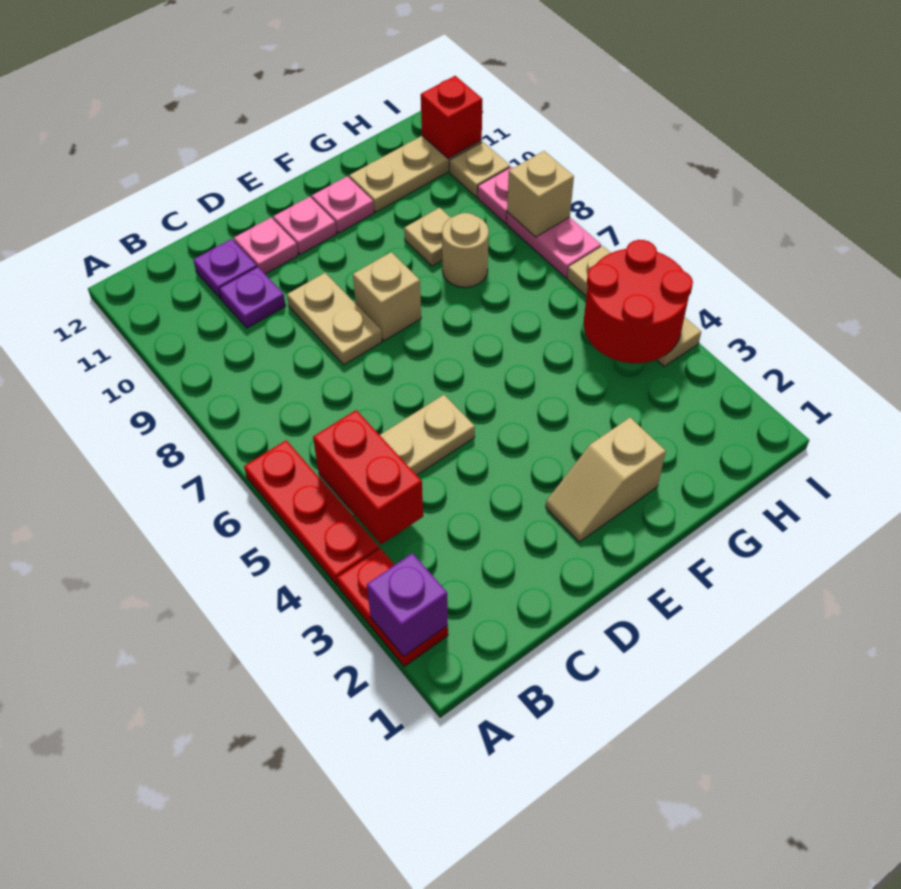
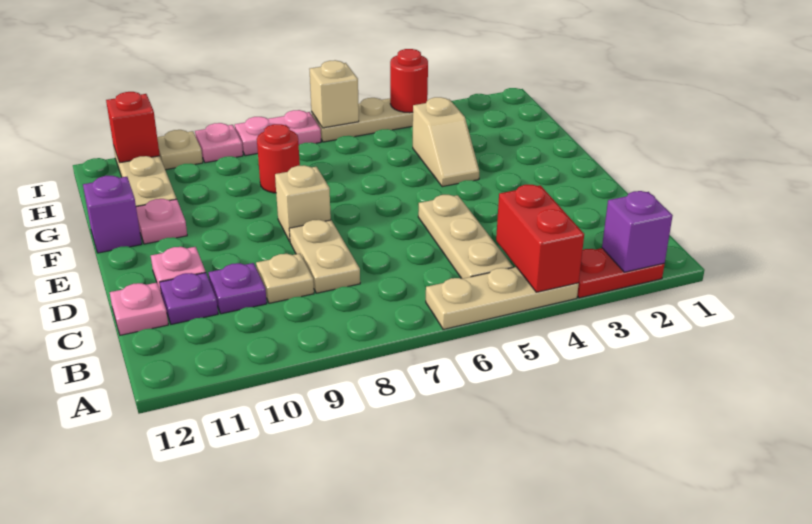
red 1x3 plate [244,440,379,586] -> tan 1x3 plate [426,267,579,329]
red 1x2 brick [313,410,423,544] -> red 1x2 brick turned to [496,185,584,292]
tan 1x2 plate [287,273,382,365] -> tan 1x2 plate turned to [289,220,360,293]
tan 1x2 slope [546,418,666,542] -> tan 1x2 slope moved to [413,97,479,187]
pink 1x1 plate [273,197,337,254] -> pink 1x1 plate moved to [110,283,168,335]
none -> purple 1x1 brick [83,176,142,253]
tan 1x1 round brick [442,213,489,287] -> red 1x1 round brick [257,124,300,193]
tan 1x1 plate [404,208,451,266] -> tan 1x1 plate moved to [256,254,314,303]
red 2x2 round brick [584,240,693,363] -> red 1x1 round brick [390,49,428,113]
tan 1x1 brick [507,151,574,237] -> tan 1x1 brick moved to [309,60,359,128]

